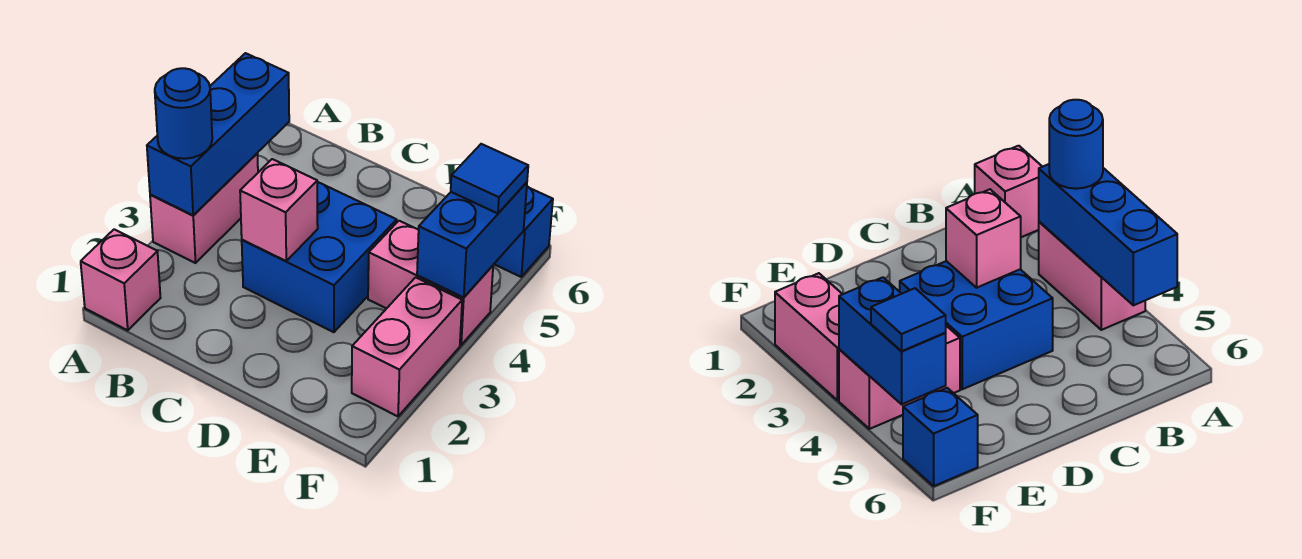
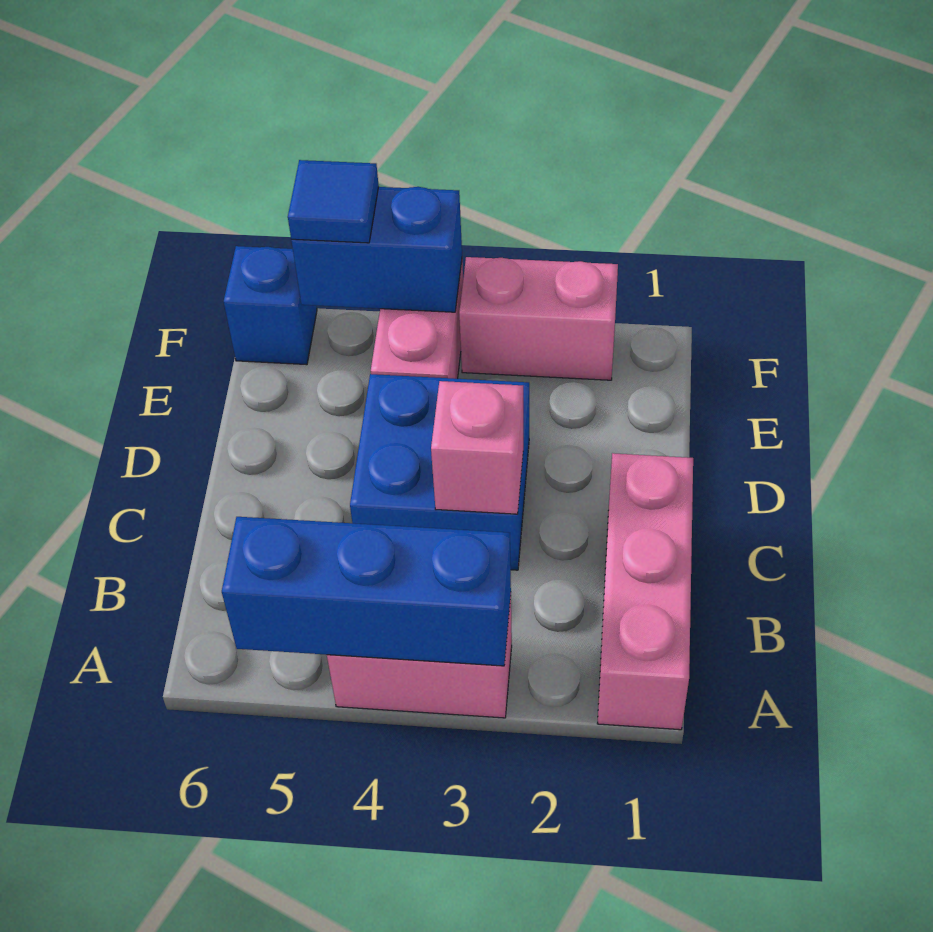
pink 1x1 brick [81,229,160,330] -> pink 1x3 brick [597,453,693,730]
blue 1x1 round brick [155,68,212,159] -> none

